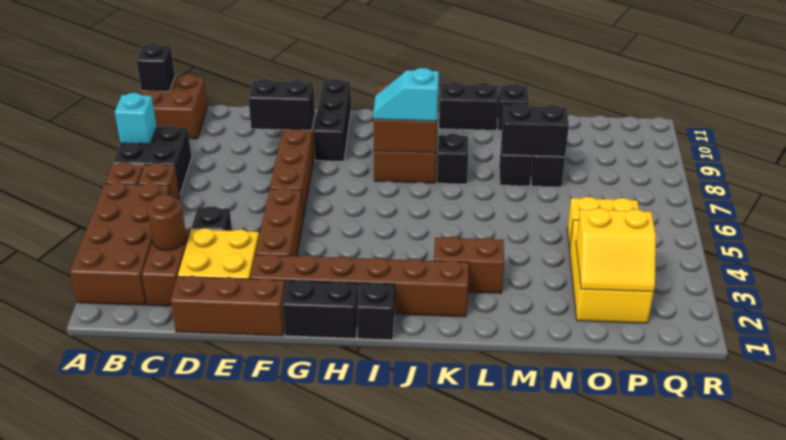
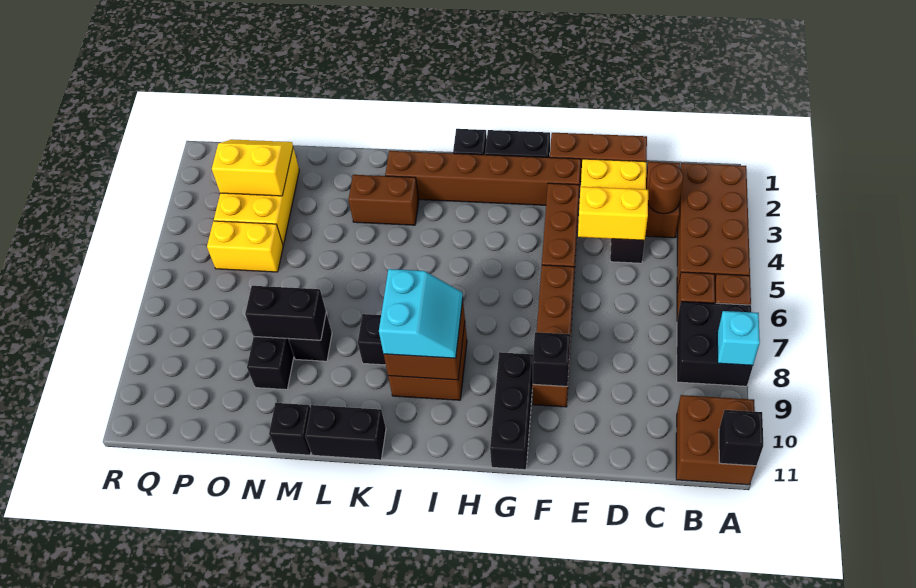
none -> yellow 1x2 brick [578,187,648,240]
black 1x2 brick [248,79,315,130] -> black 1x1 brick [533,332,570,386]
cyan 1x2 slope [373,68,439,121] -> cyan 2x2 slope [379,269,463,358]

